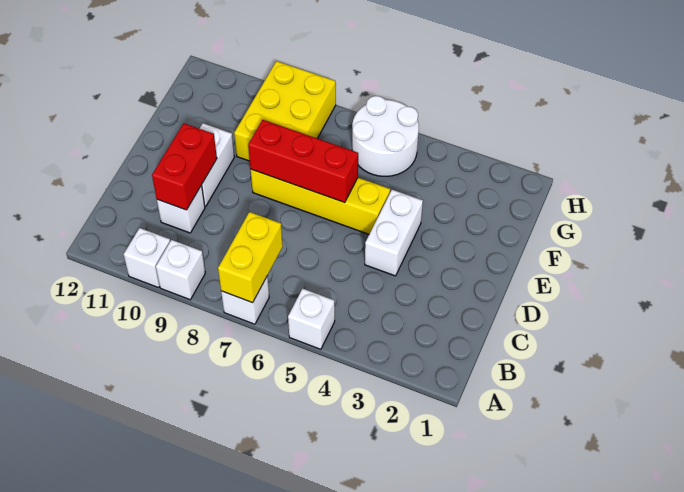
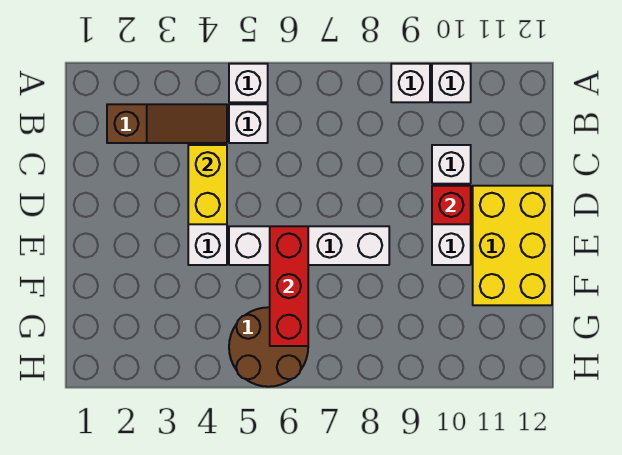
white 1x1 brick [221,276,269,324] -> white 1x1 brick moved to [229,104,268,143]
yellow 1x2 brick [218,212,283,303] -> yellow 1x2 brick moved to [188,145,227,224]
none -> brown 1x3 slope [107,104,227,143]
red 1x2 brick [152,123,217,210] -> red 1x1 brick [432,186,471,224]
yellow 1x4 brick [251,169,390,234] -> white 1x4 brick [229,226,389,265]
red 1x3 brick [248,120,358,203] -> red 1x3 brick turned to [270,226,308,346]
yellow 2x3 brick [234,61,336,161] -> yellow 2x3 brick moved to [473,186,552,305]
white 2x2 round brick [352,96,419,176] -> brown 2x2 round brick [229,307,308,387]

